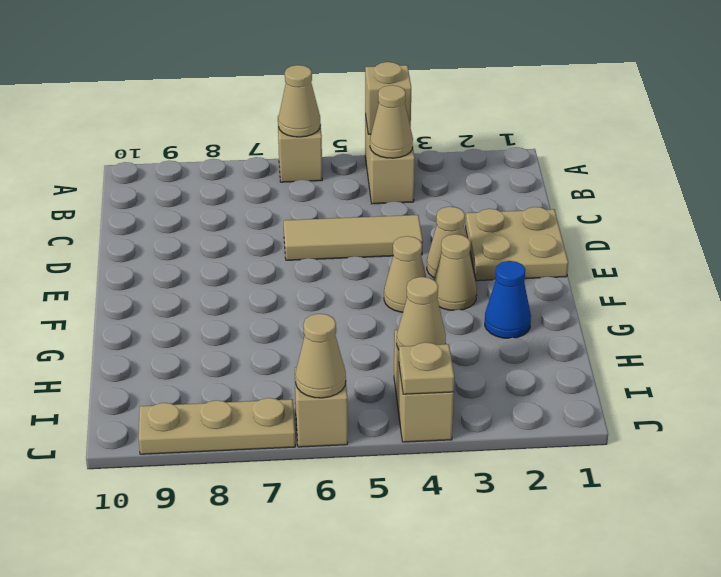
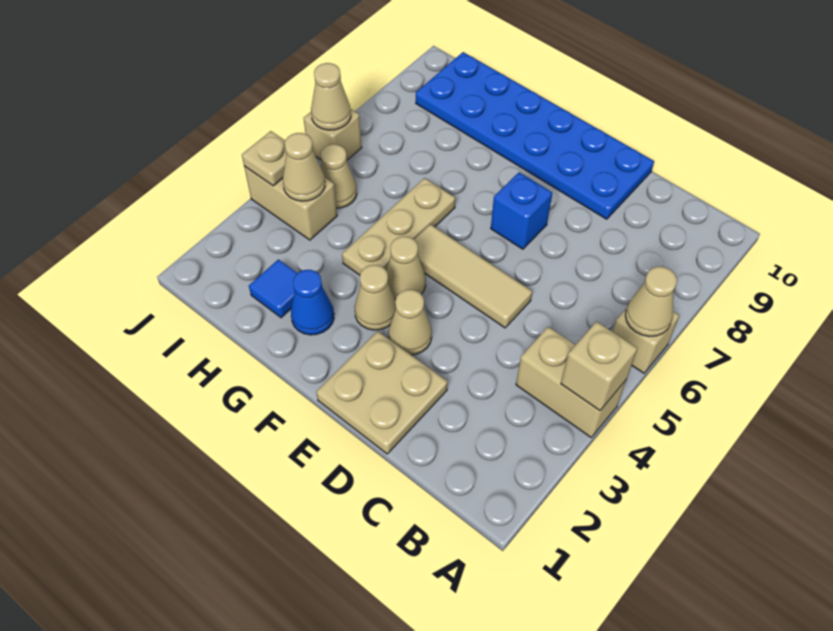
tan 1x1 cone [370,85,413,158] -> tan 1x1 cone moved to [320,144,357,208]
tan 1x3 tile [284,215,423,260] -> tan 1x3 tile turned to [414,224,532,328]
none -> blue 2x6 plate [416,52,654,219]
none -> blue 1x1 brick [491,172,552,249]
none -> blue 1x1 tile [249,259,297,318]
tan 1x3 plate [139,398,295,454] -> tan 1x3 plate moved to [342,178,455,275]

